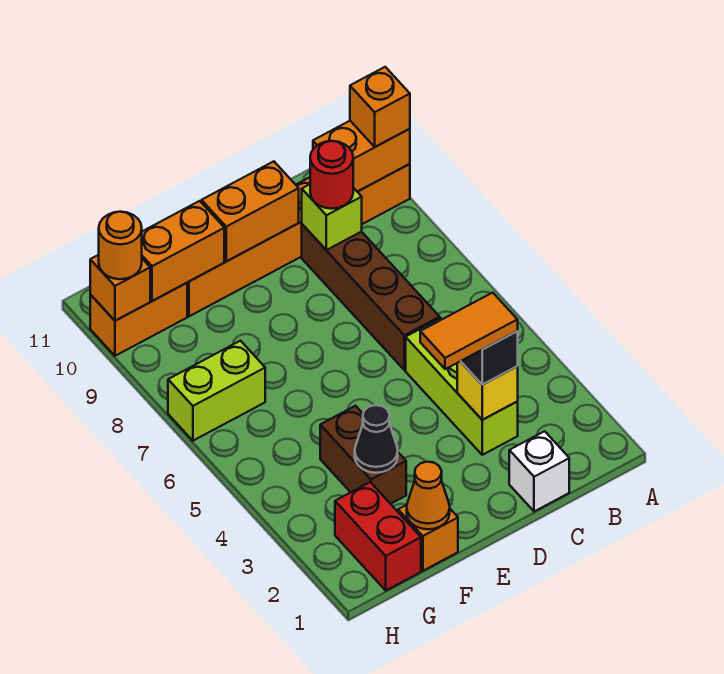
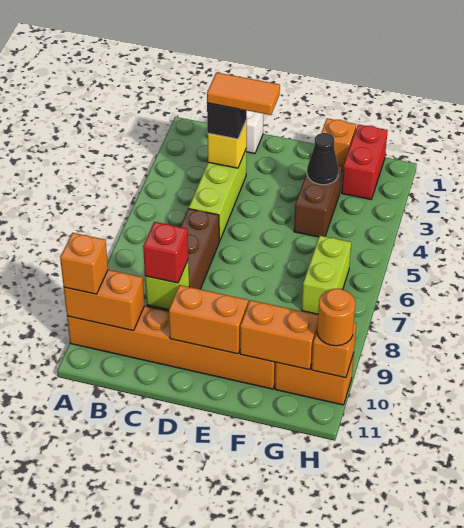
red 1x1 round brick [310,141,353,209] -> red 1x1 brick [143,222,188,283]
orange 1x1 cone [407,462,450,529] -> none
lime 1x2 brick [168,341,265,441] -> lime 1x2 brick turned to [302,236,351,314]

